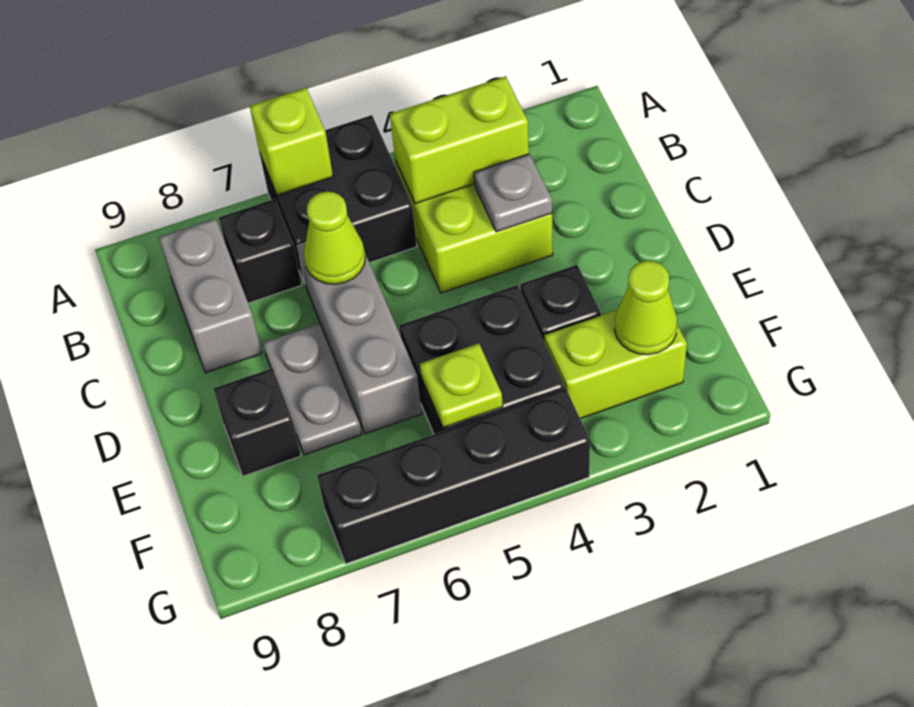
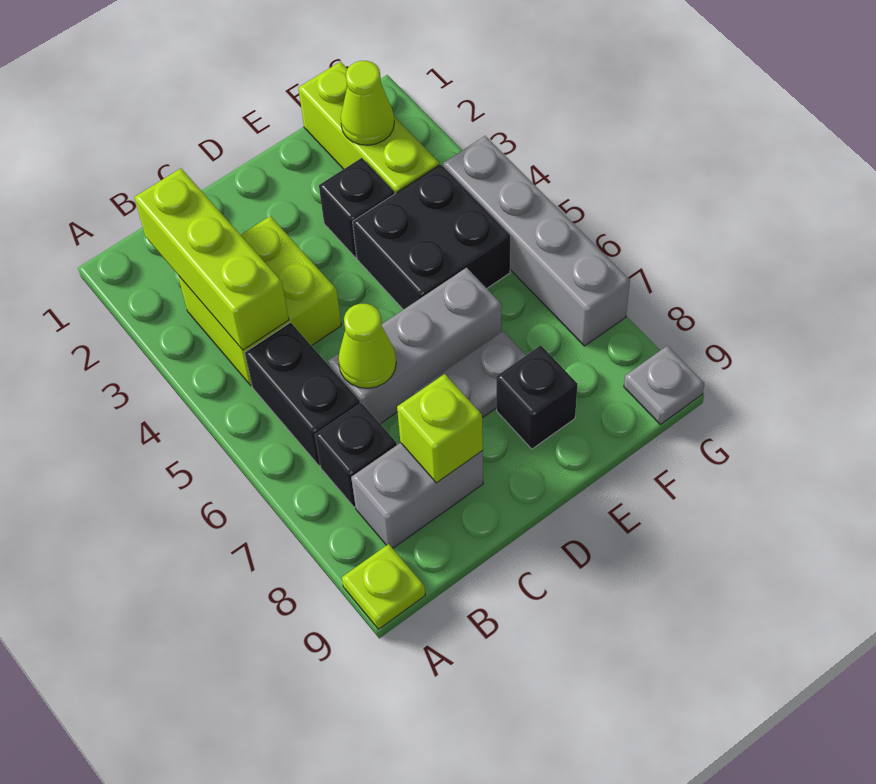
black 2x2 brick [260,115,417,284] -> black 1x2 brick [245,322,360,466]
lime 1x1 brick [250,88,333,195] -> lime 1x1 brick moved to [397,374,483,483]
lime 1x2 brick [390,76,529,204] -> lime 1x3 brick [135,168,289,350]
grey 1x1 plate [474,154,552,232] -> grey 1x1 plate moved to [624,346,704,425]
lime 1x2 brick [544,310,687,419] -> lime 1x3 brick [298,62,439,194]
lime 1x1 plate [420,343,503,428] -> lime 1x1 plate moved to [342,544,425,629]
black 1x4 brick [317,388,590,564] -> grey 1x4 brick [443,136,630,346]

